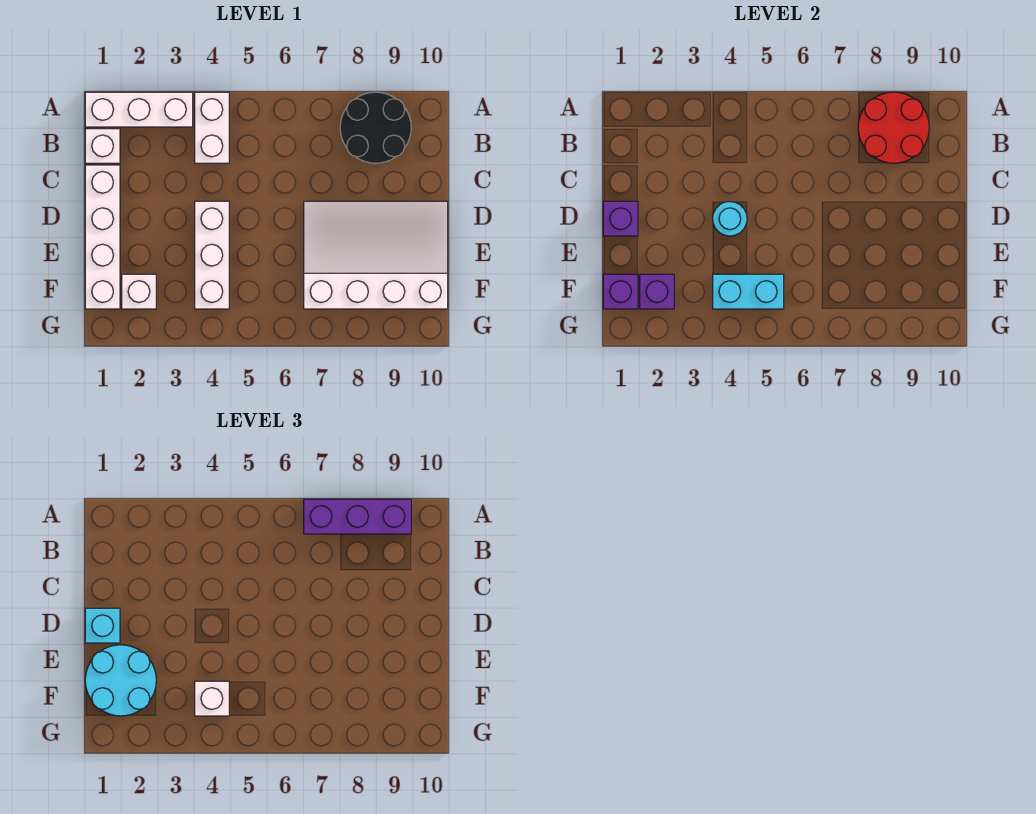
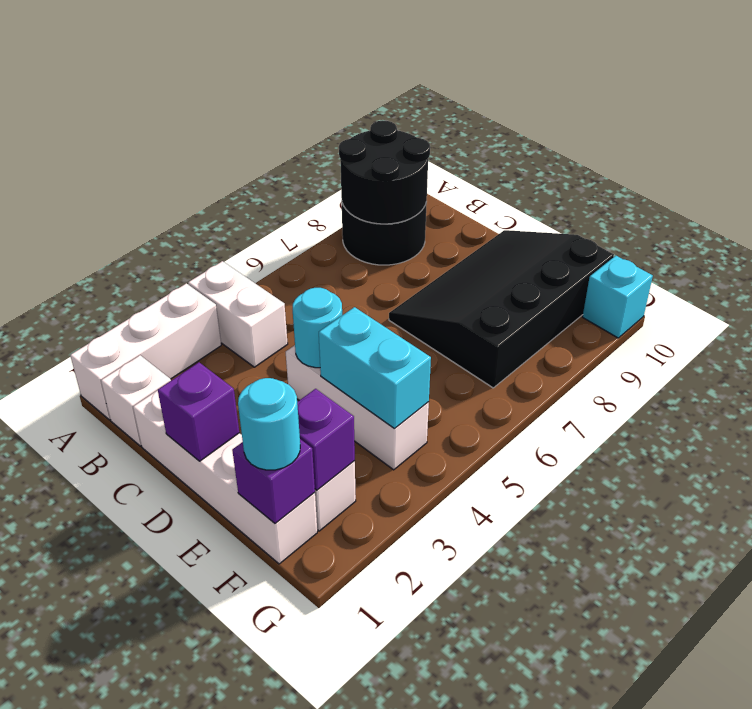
purple 1x3 brick [304,499,411,534] -> none
red 2x2 round brick [858,92,929,163] -> black 2x2 round brick [339,120,430,224]
cyan 1x1 brick [85,608,120,643] -> cyan 1x1 brick moved to [583,256,653,338]
white 3x4 slope [304,201,448,309] -> black 3x4 slope [389,230,614,388]
cyan 2x2 round brick [85,645,156,716] -> cyan 1x1 round brick [238,378,300,470]
cyan 1x2 brick [713,274,784,309] -> cyan 1x2 brick turned to [319,307,431,428]
white 1x1 brick [195,681,229,716] -> none

